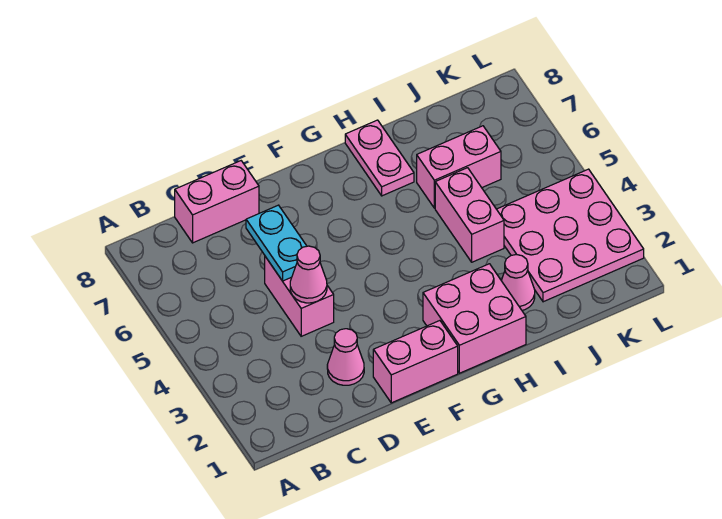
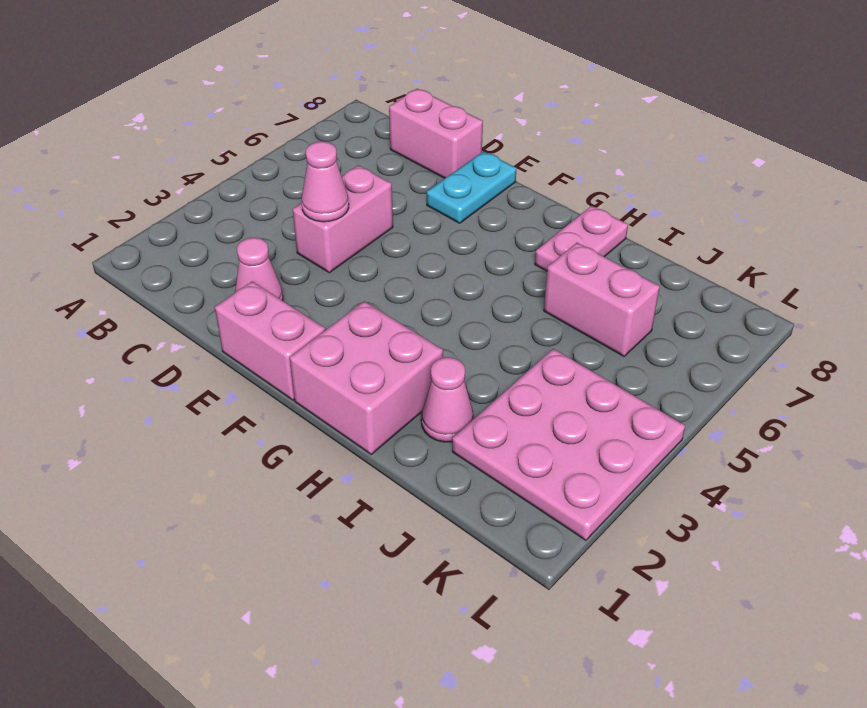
cyan 1x2 plate [246,205,307,281] -> cyan 1x2 plate moved to [427,151,517,223]
pink 1x2 brick [435,168,504,262] -> none

